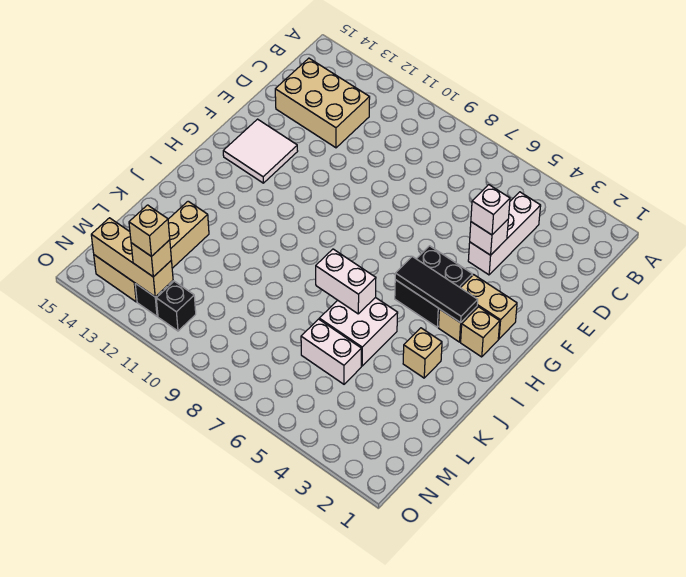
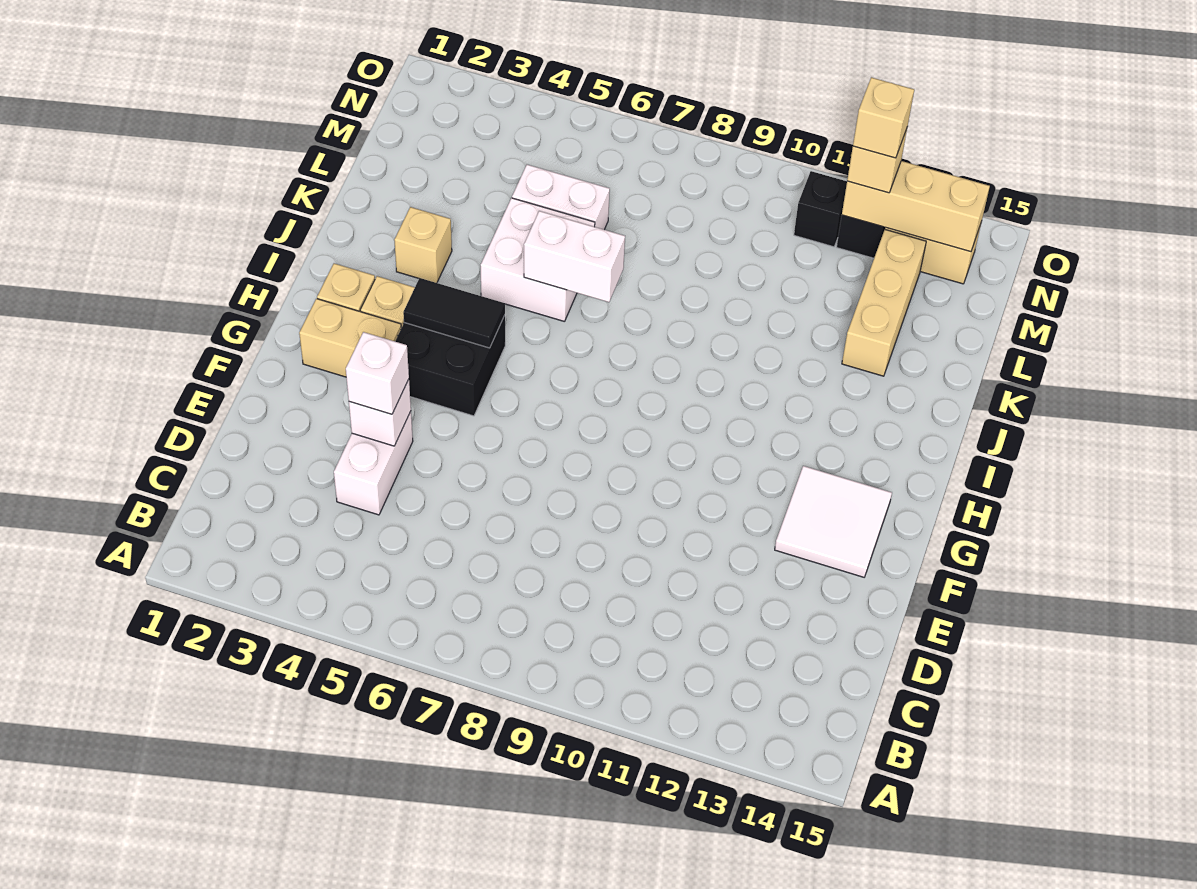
white 1x3 brick [468,192,541,275] -> white 1x2 brick [334,411,413,515]
tan 2x3 brick [275,58,370,148] -> none
black 1x3 tile [395,256,478,323] -> black 1x2 tile [403,278,505,348]

